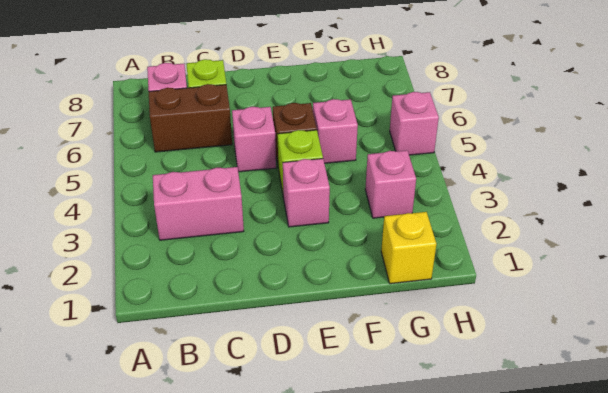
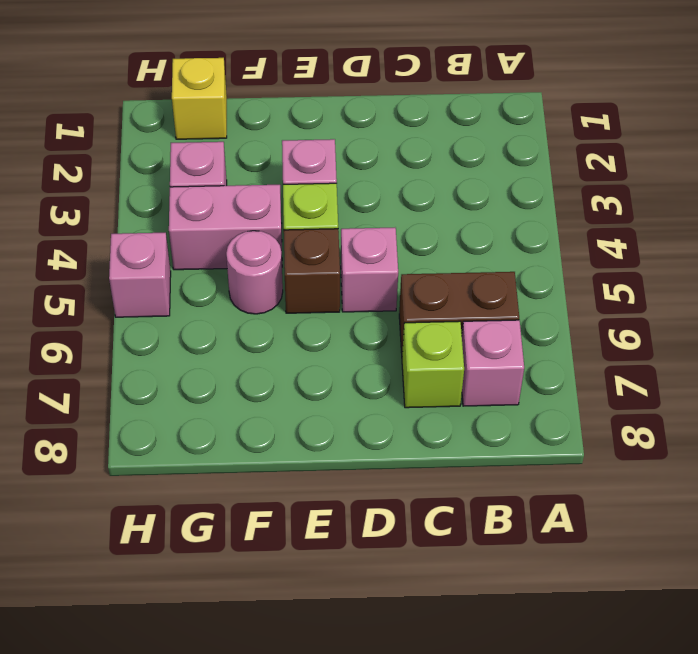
pink 1x2 brick [153,167,244,240] -> pink 1x2 brick moved to [169,185,282,270]
pink 1x1 brick [313,99,358,163] -> pink 1x1 round brick [226,231,283,314]

